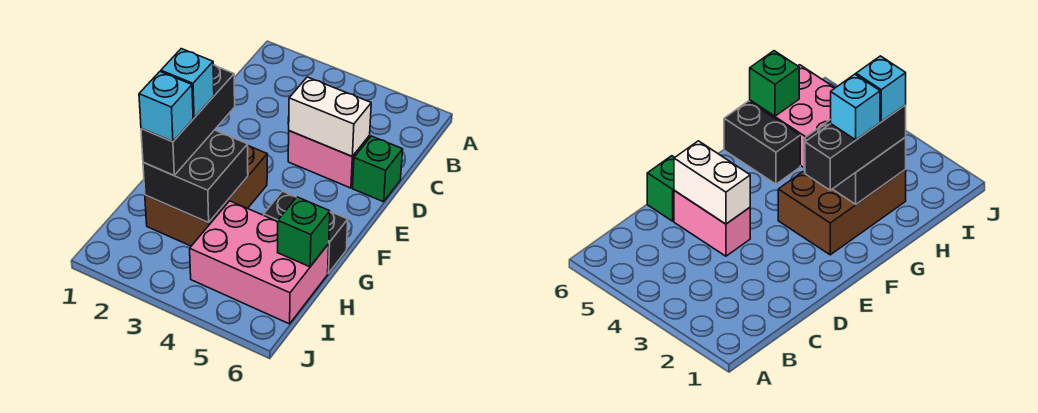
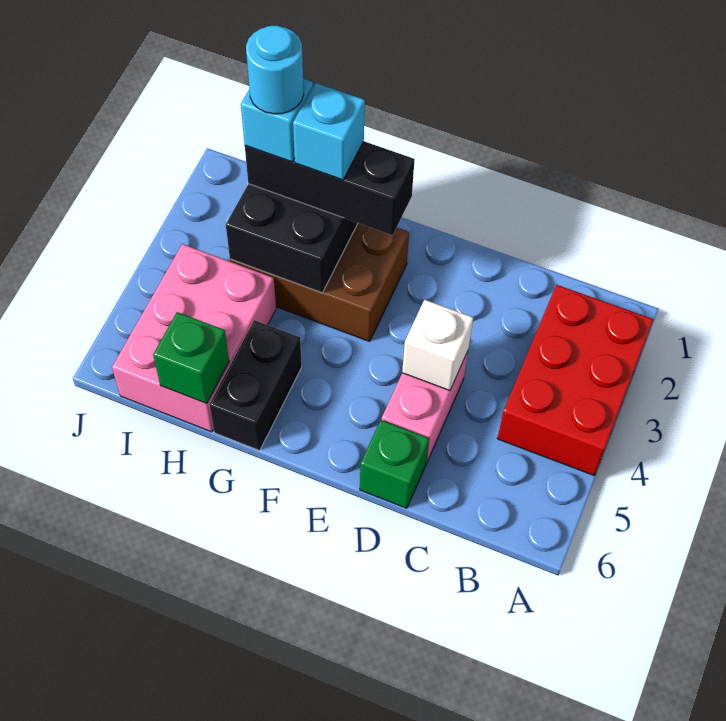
none -> red 2x3 brick [497,285,653,476]
white 1x2 brick [289,77,371,156] -> white 1x1 brick [402,299,473,391]
none -> cyan 1x1 round brick [246,25,304,114]

